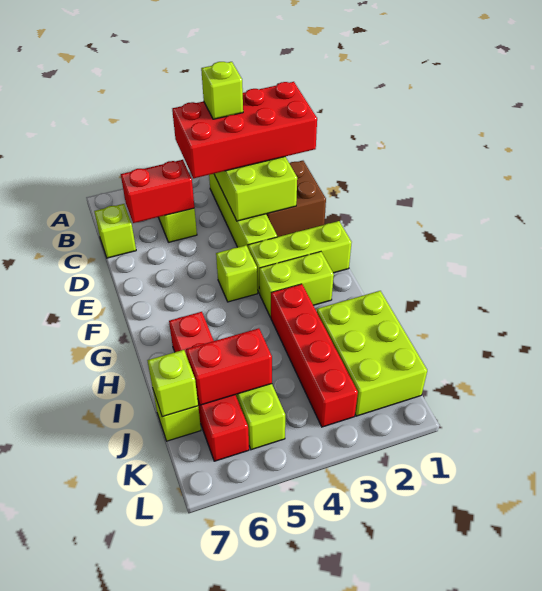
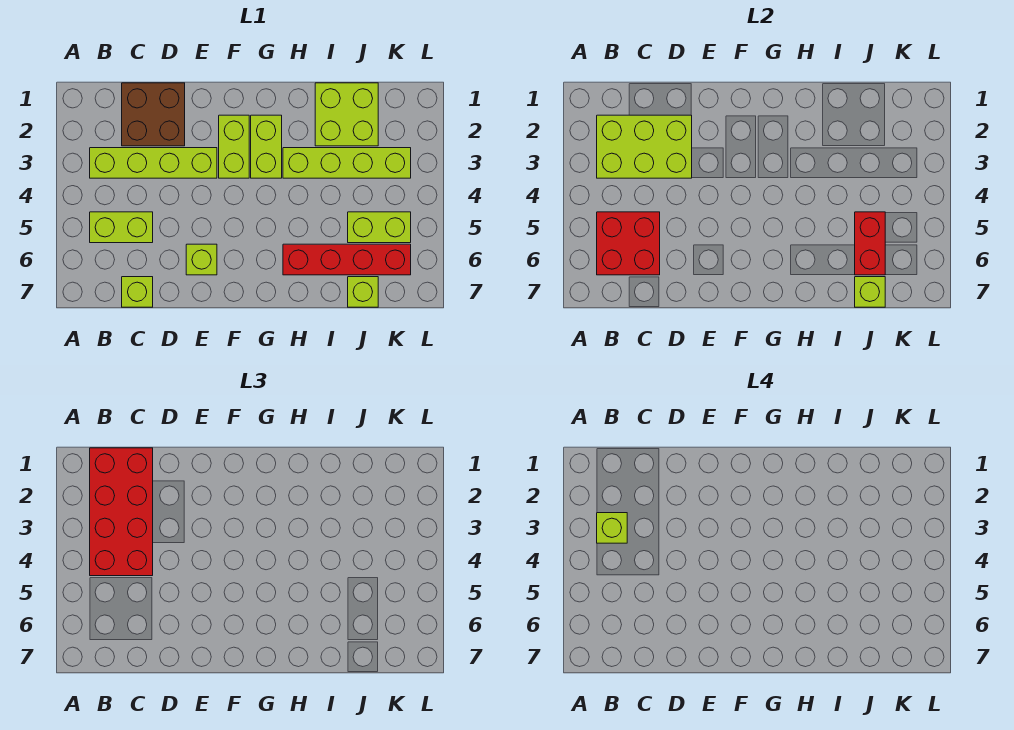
red 1x2 brick [121,160,194,223] -> red 2x2 brick [597,212,660,275]
lime 1x3 brick [248,221,352,293] -> lime 1x2 brick [219,115,249,178]
lime 1x1 brick [216,245,258,302] -> lime 1x1 brick moved to [186,244,217,275]
red 1x4 brick [271,284,358,427] -> lime 1x4 brick [283,148,411,178]
lime 2x3 brick [317,291,427,416] -> lime 2x2 brick [315,83,378,146]

